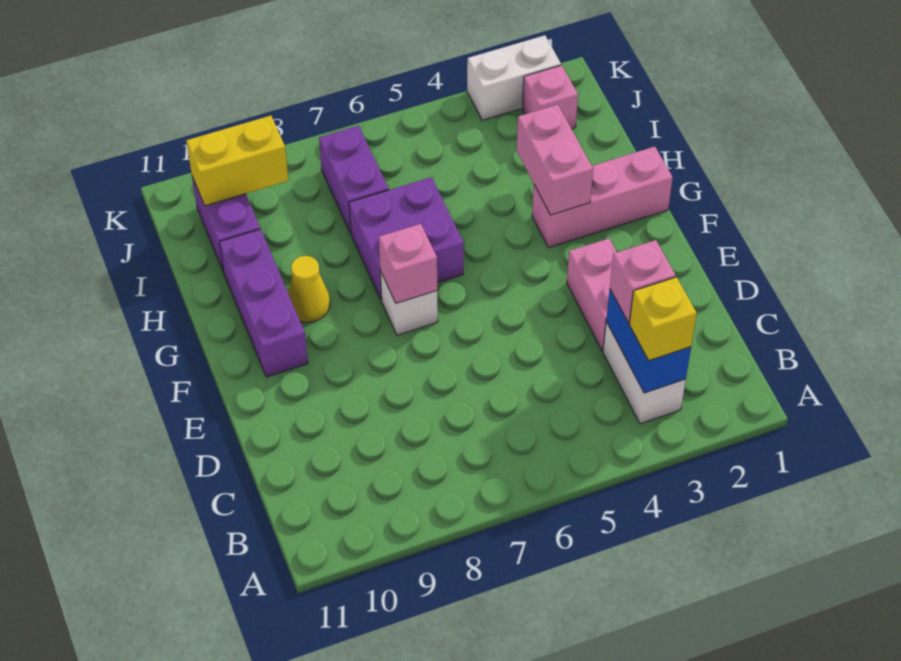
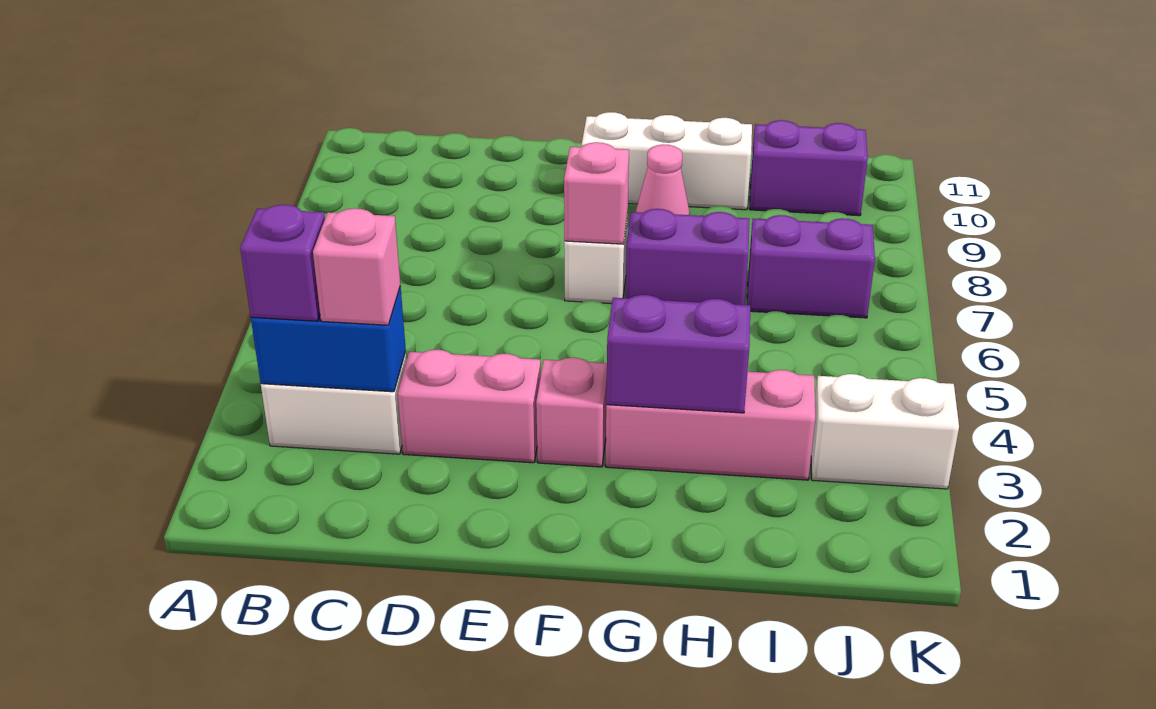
yellow 1x1 brick [629,277,697,360] -> purple 1x1 brick [240,205,325,321]
purple 1x3 brick [219,229,308,377] -> white 1x3 brick [582,112,752,210]
pink 1x3 brick [532,147,673,248] -> pink 1x3 brick turned to [606,370,815,480]
pink 1x2 brick [517,105,593,215] -> purple 1x2 brick [606,295,751,413]
purple 2x2 brick [349,177,464,300] -> purple 1x2 brick [625,209,749,305]
yellow 1x1 cone [288,256,330,322] -> pink 1x1 cone [636,145,690,215]
pink 1x1 brick [522,65,578,129] -> pink 1x1 brick moved to [536,358,607,467]
yellow 1x2 brick [186,116,289,206] -> none
white 1x2 brick [467,35,561,120] -> white 1x2 brick turned to [811,374,959,489]

